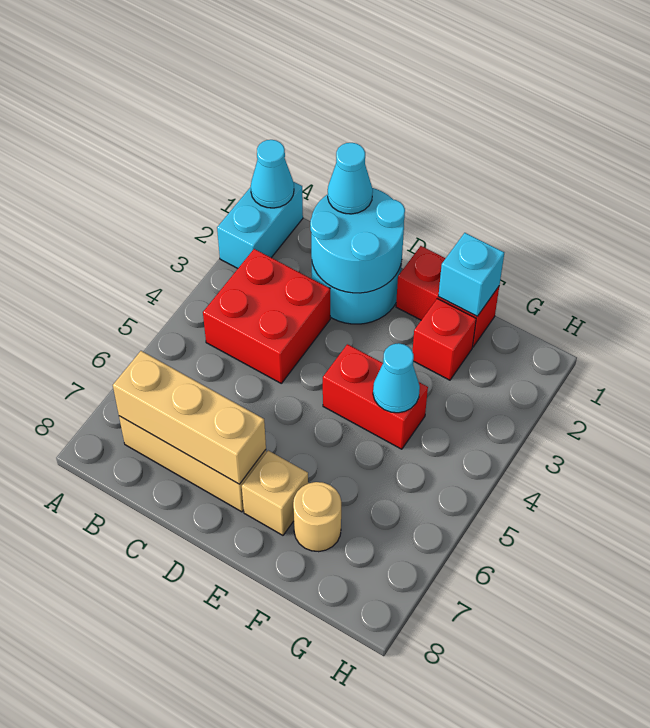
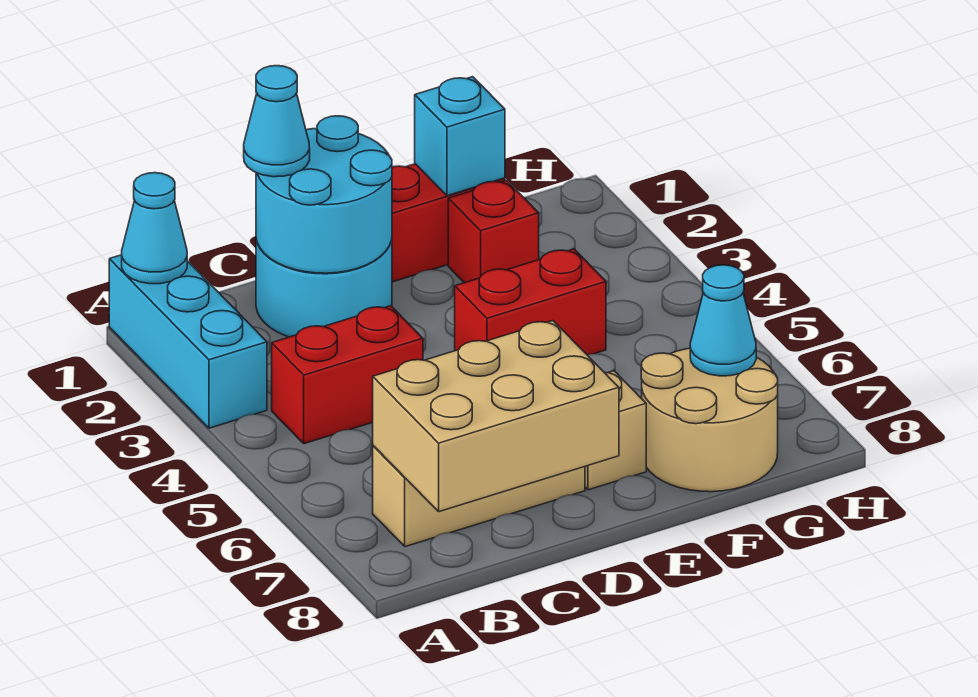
cyan 1x2 brick [217,182,303,268] -> cyan 1x3 brick [109,255,267,428]
red 2x2 brick [203,249,330,383] -> red 1x2 brick [272,306,423,444]
tan 1x3 brick [113,351,266,484] -> tan 2x3 brick [373,321,619,512]
cyan 1x1 cone [373,343,420,413] -> cyan 1x1 cone moved to [690,265,756,376]
tan 1x1 round brick [293,482,341,552] -> tan 2x2 round brick [641,348,778,492]

